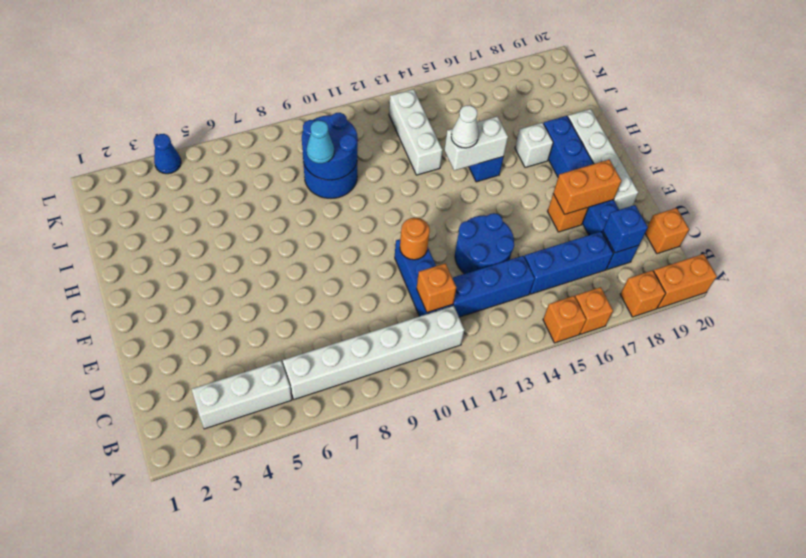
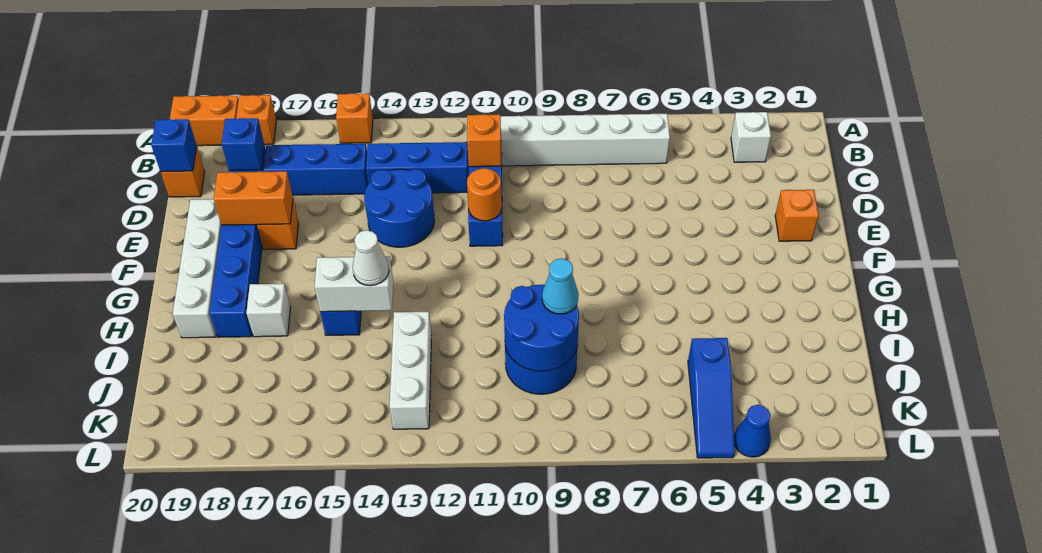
orange 1x1 brick [575,287,613,334] -> orange 1x1 brick moved to [775,190,819,241]
white 1x3 brick [192,361,292,429] -> white 1x1 brick [731,112,771,162]
none -> blue 1x1 brick [151,119,197,172]
none -> blue 1x3 slope [688,338,735,458]

